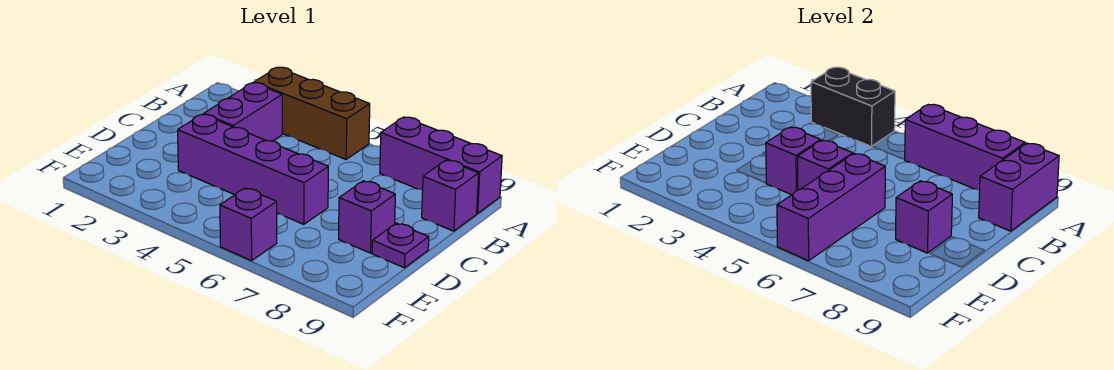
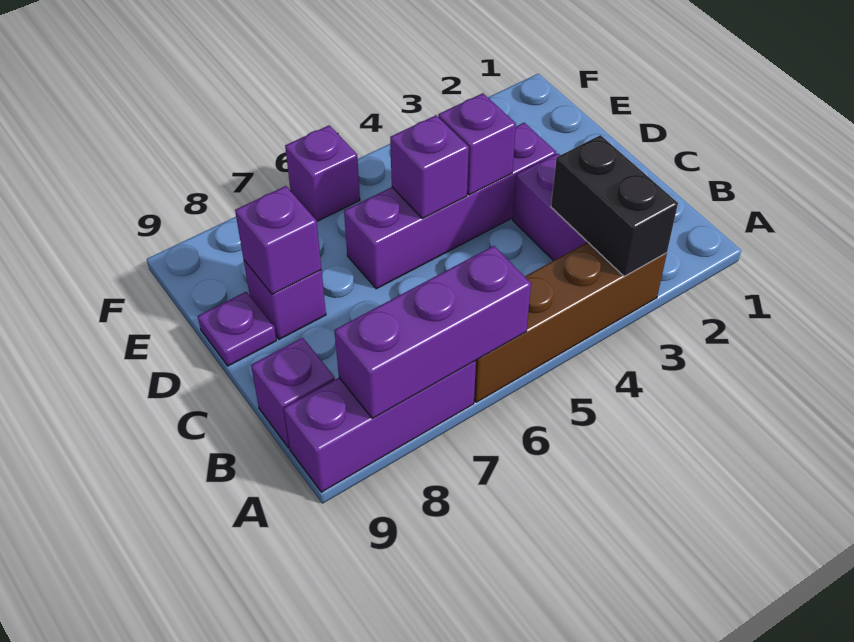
brown 1x3 brick [254,67,370,159] -> brown 1x4 brick [474,242,667,402]
black 1x2 brick [811,67,895,147] -> black 1x2 brick turned to [551,135,678,276]
purple 1x2 brick [979,143,1059,231] -> none
purple 1x3 brick [777,154,885,261] -> none

